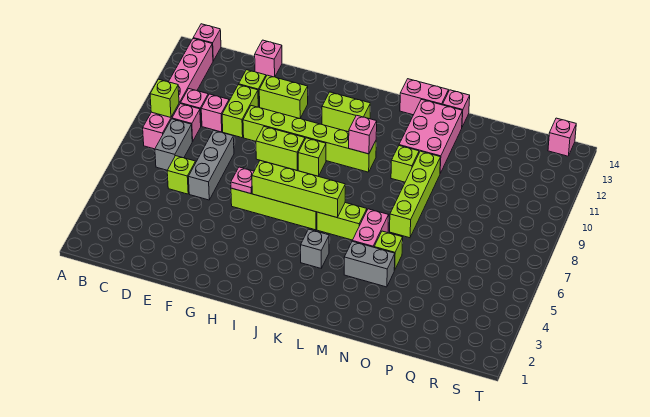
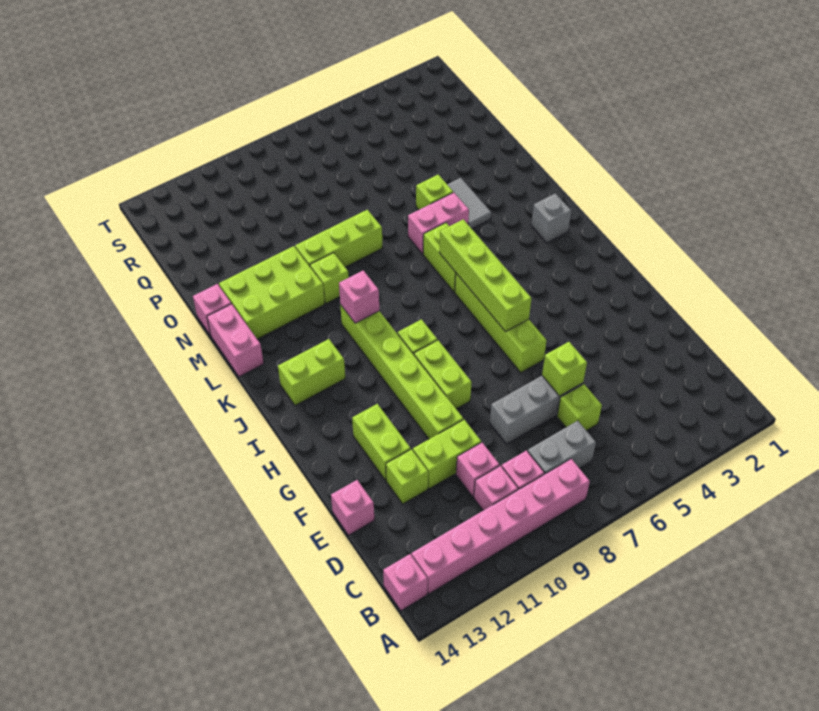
lime 1x1 brick [150,79,179,117] -> lime 1x1 brick moved to [542,342,587,396]
pink 1x1 plate [231,167,254,194] -> none
lime 1x2 brick [322,92,370,132] -> lime 1x2 brick turned to [278,339,345,405]
grey 1x1 brick [301,229,329,268] -> grey 1x1 brick moved to [531,193,571,243]
grey 1x2 brick [344,241,395,287] -> grey 1x2 tile [447,178,491,229]
pink 2x3 brick [399,99,462,173] -> lime 2x3 brick [219,246,325,339]
lime 1x4 brick [390,151,441,238] -> lime 1x3 brick [295,210,383,267]
pink 1x1 brick [548,118,576,156] -> none

